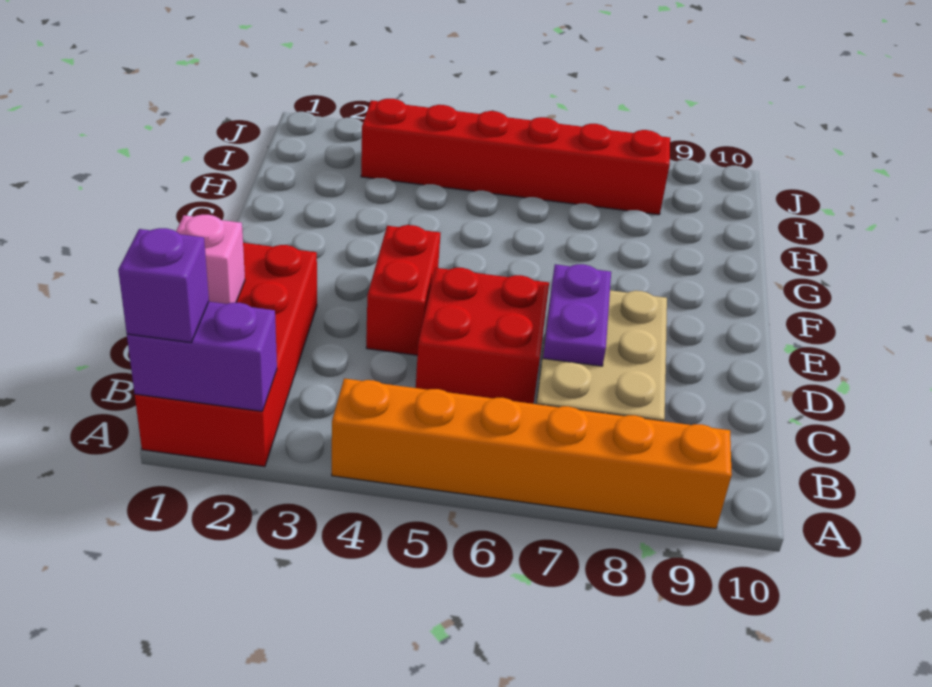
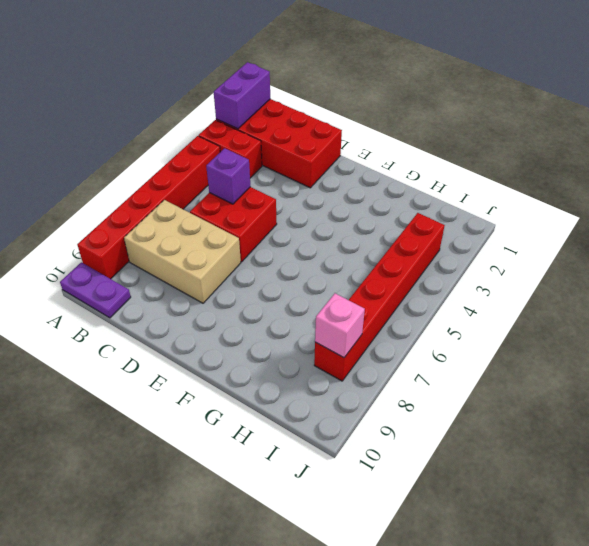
purple 1x1 brick [118,228,209,343] -> purple 1x1 brick moved to [206,148,250,204]
orange 1x6 brick [332,379,732,529] -> red 1x6 brick [77,136,220,279]
pink 1x1 brick [176,215,245,304] -> pink 1x1 brick moved to [315,293,365,358]
purple 1x2 plate [543,264,611,366] -> purple 1x2 plate moved to [60,262,131,318]
red 1x2 brick [366,225,440,355] -> red 1x2 brick moved to [198,120,262,178]

